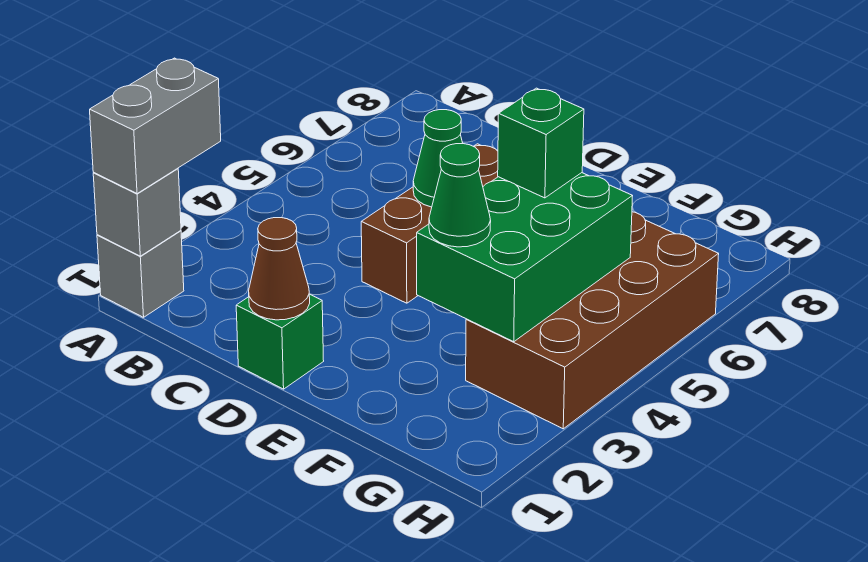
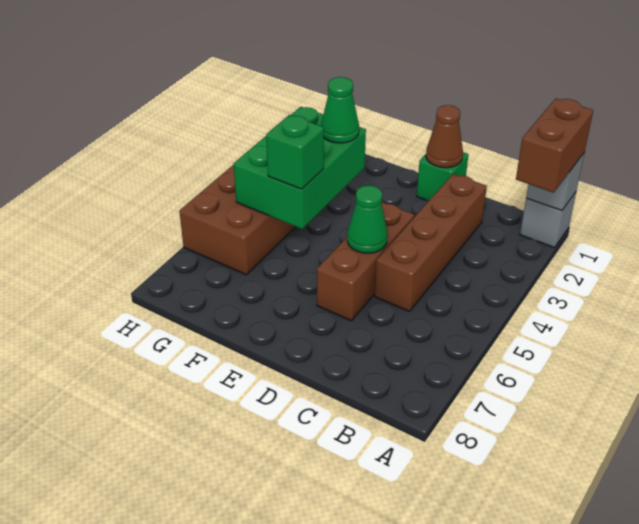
grey 1x2 brick [90,58,221,194] -> brown 1x2 brick [516,99,593,193]
none -> brown 1x4 brick [375,174,487,311]

